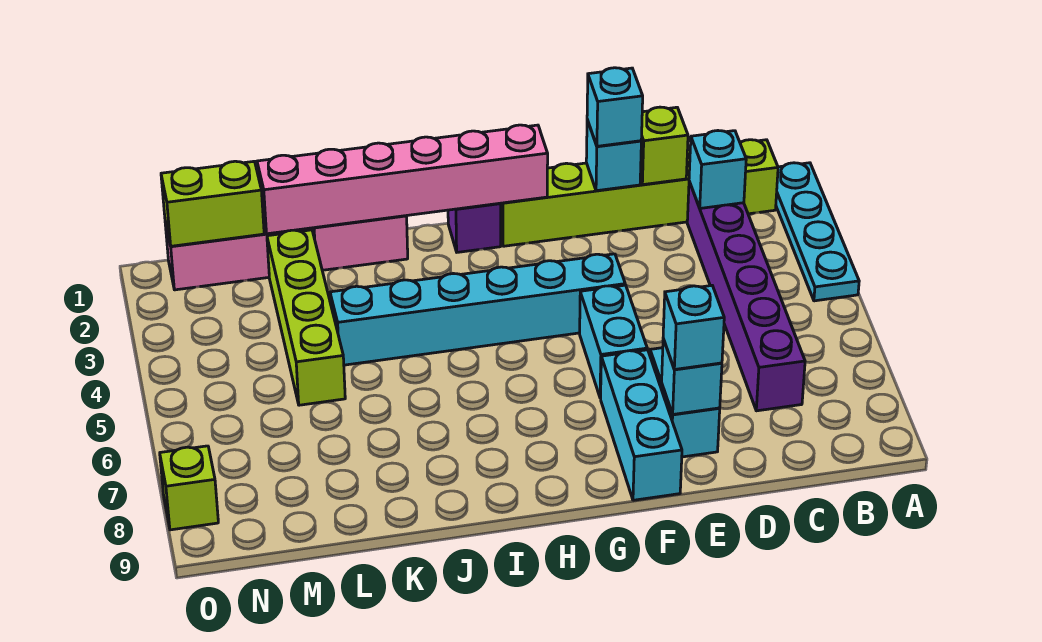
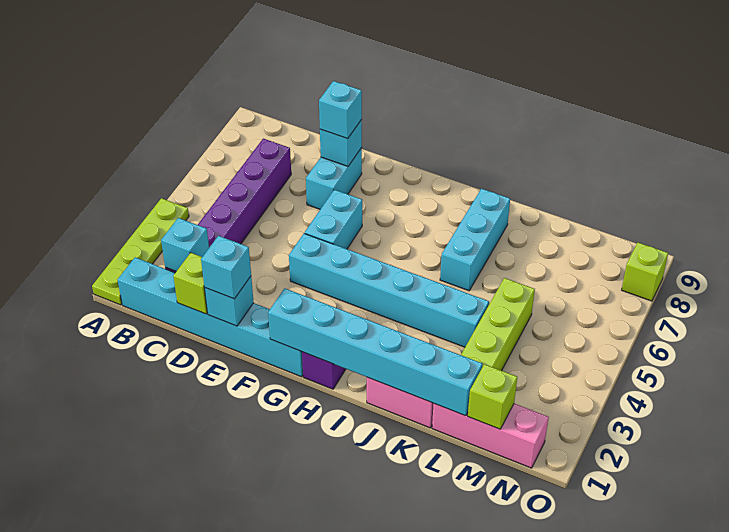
cyan 1x4 plate [776,163,859,301] -> lime 1x4 plate [92,198,189,305]
lime 1x6 brick [501,140,778,246] -> cyan 1x6 brick [118,257,303,377]
cyan 1x3 brick [601,350,682,500] -> cyan 1x3 brick moved to [440,189,510,291]
pink 1x6 brick [257,125,548,234] -> cyan 1x6 brick [268,288,483,416]
lime 1x2 brick [161,161,264,246] -> lime 1x1 brick [468,364,517,429]

